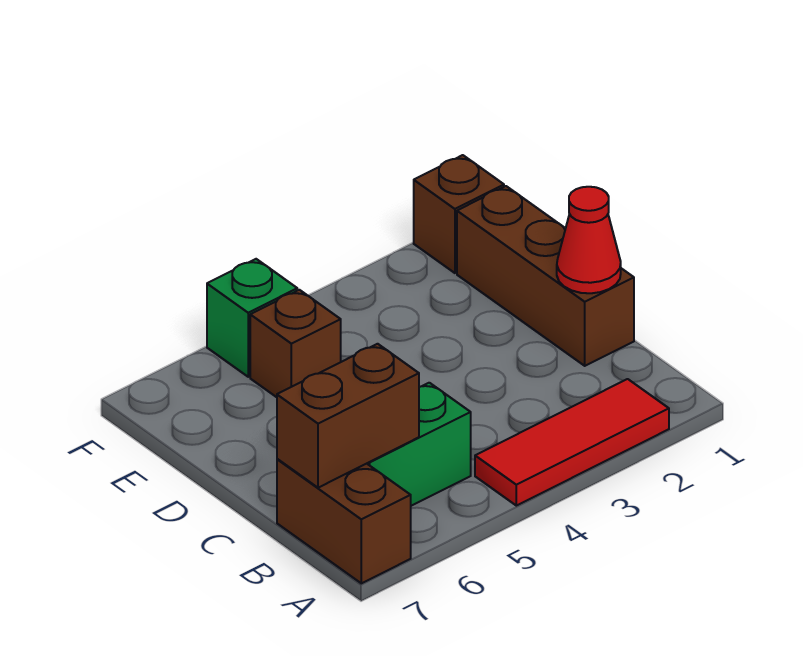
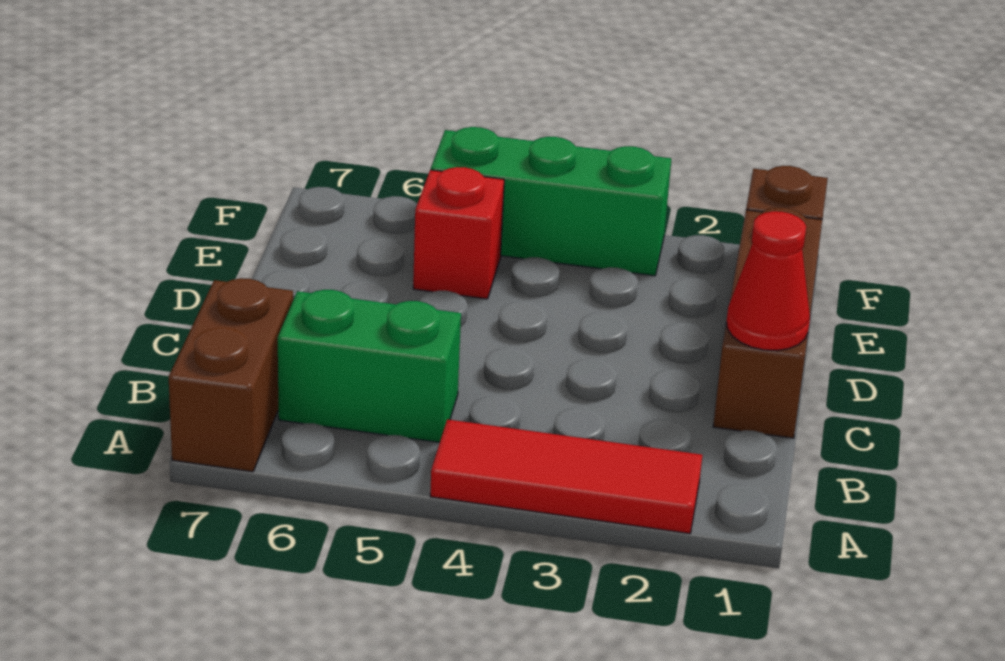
brown 1x2 brick [277,344,419,488] -> none
brown 1x1 brick [250,290,341,397] -> red 1x1 brick [413,167,504,299]
green 1x1 brick [207,259,297,377] -> green 1x3 brick [431,127,671,276]

